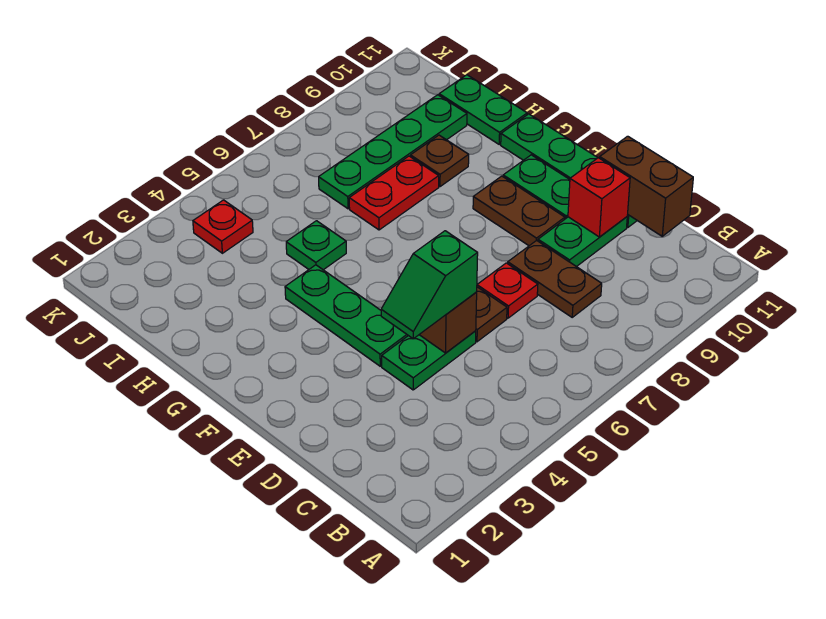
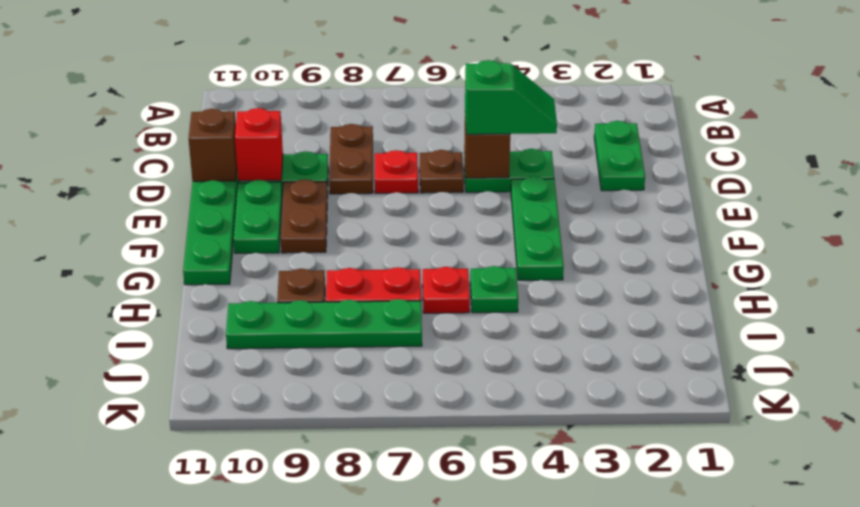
brown 1x2 brick [600,136,693,236] -> brown 1x1 brick [189,109,237,181]
green 1x2 plate [439,75,527,144] -> green 1x2 plate moved to [594,121,645,191]
red 1x1 plate [193,200,253,253] -> red 1x1 plate moved to [423,267,470,313]

